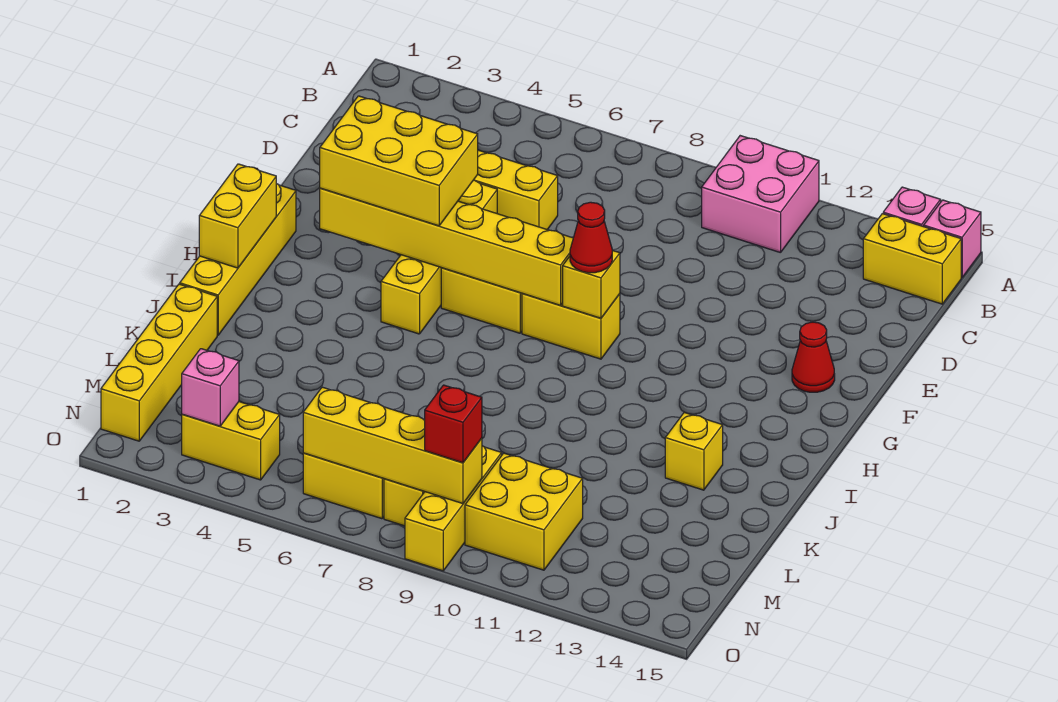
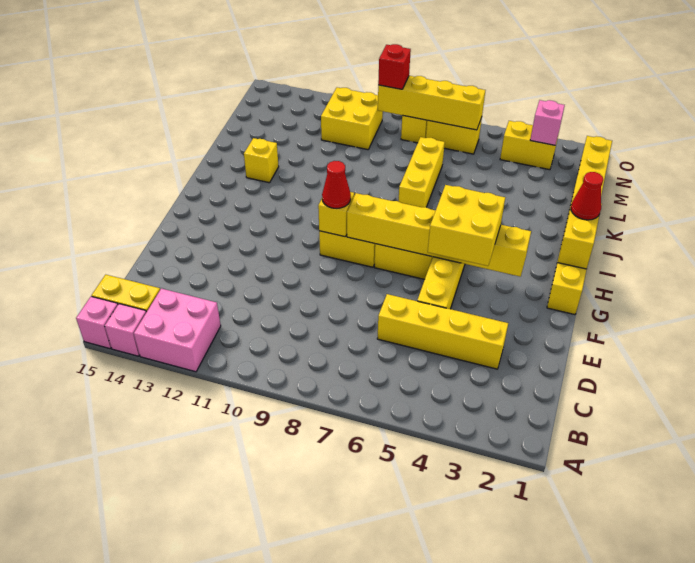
pink 2x2 brick [702,136,819,253] -> pink 2x2 brick moved to [134,289,221,372]
yellow 2x3 brick [320,96,478,226] -> yellow 2x2 brick [428,185,505,266]
red 1x1 cone [792,322,835,392] -> red 1x1 cone moved to [571,172,603,220]
yellow 1x3 brick [405,446,502,571] -> yellow 1x3 brick moved to [398,137,445,207]

